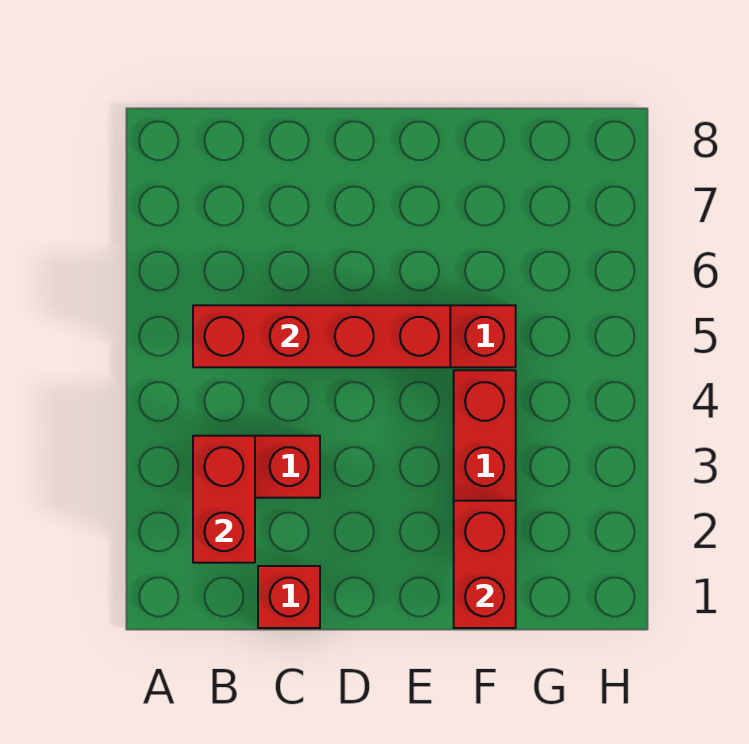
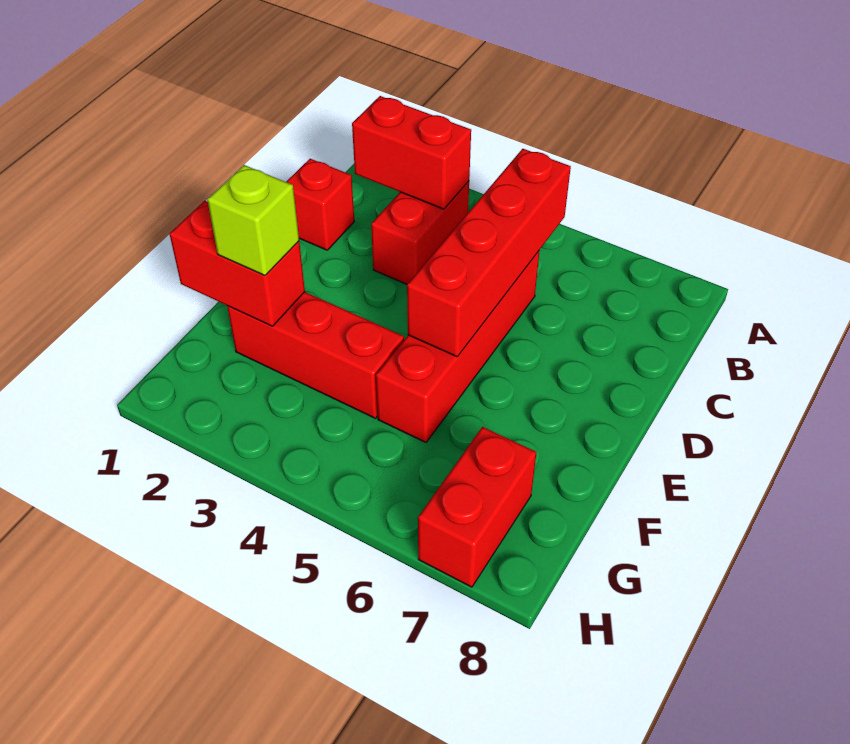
none -> lime 1x1 brick [207,165,299,275]
none -> red 1x2 brick [418,427,536,587]

